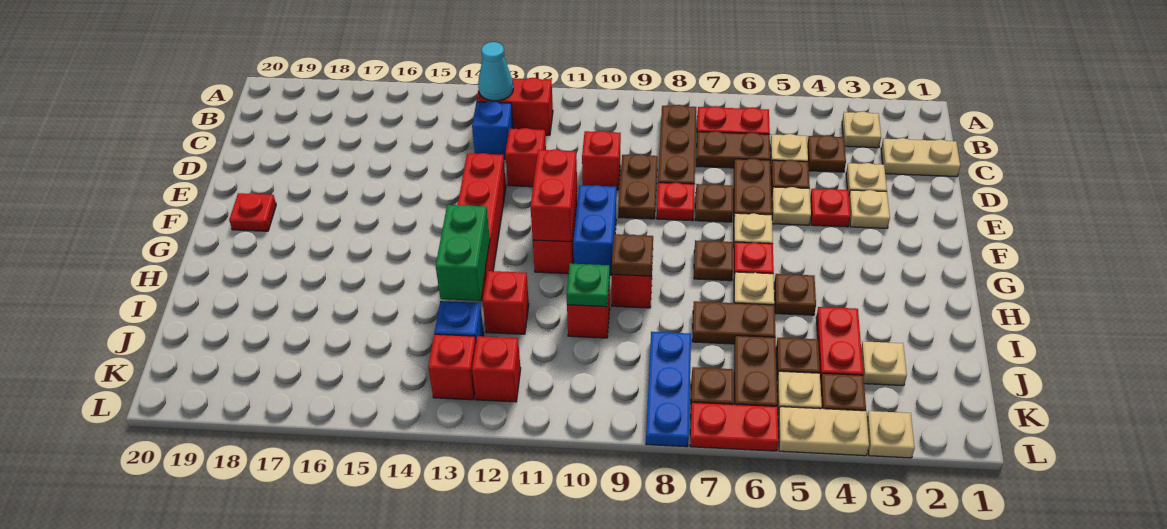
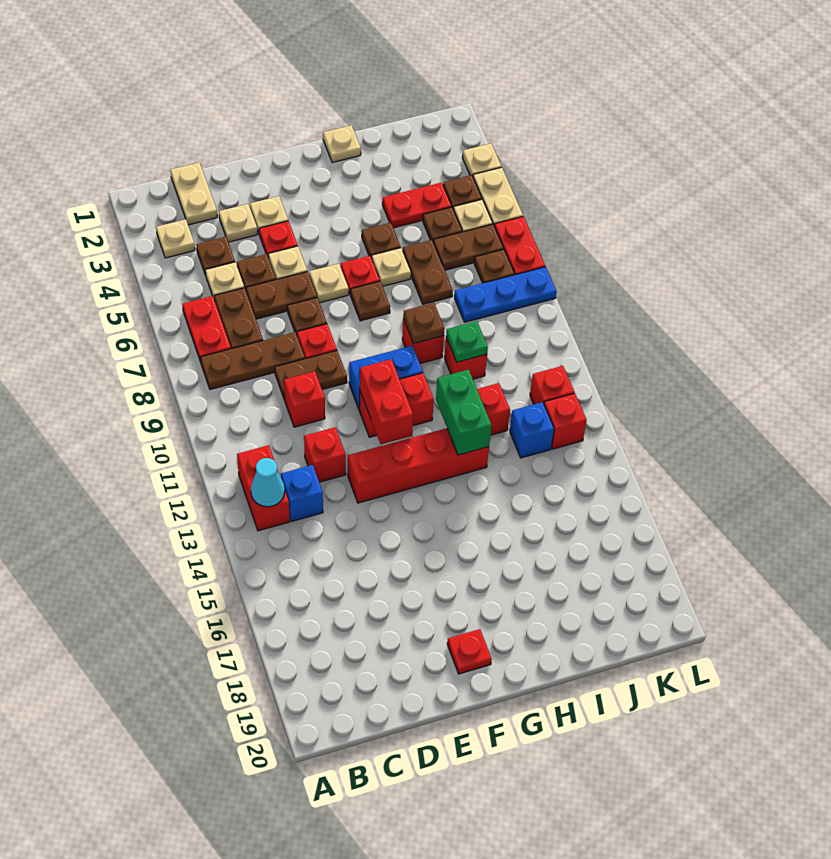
red 1x2 brick [530,149,577,242] -> red 1x2 brick turned to [359,359,413,444]
green 1x2 brick [436,205,490,301] -> green 1x2 brick turned to [436,370,491,455]
tan 1x1 plate [861,341,907,386] -> tan 1x1 plate moved to [323,125,361,163]

